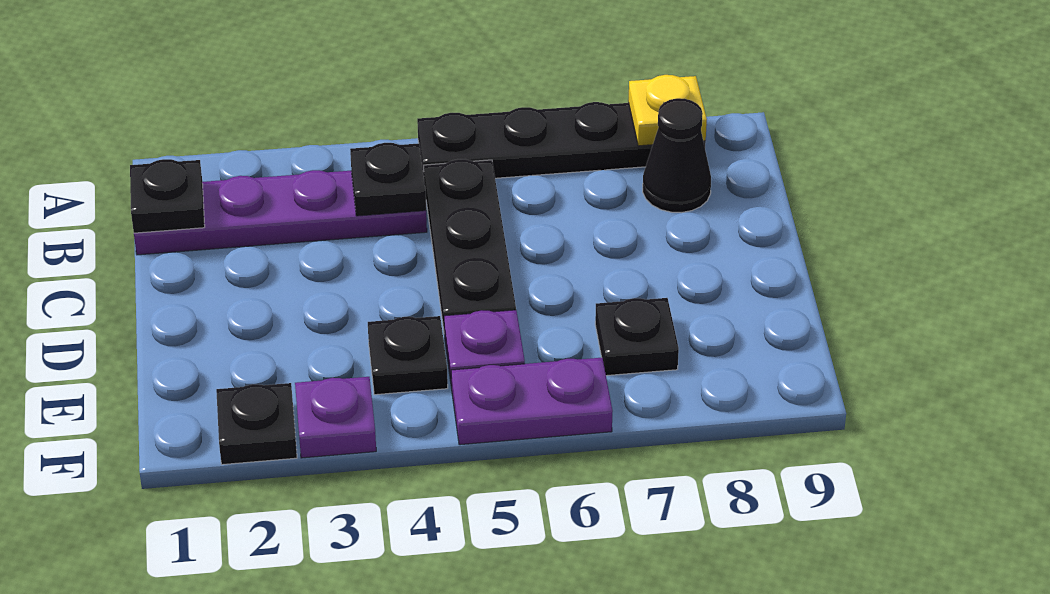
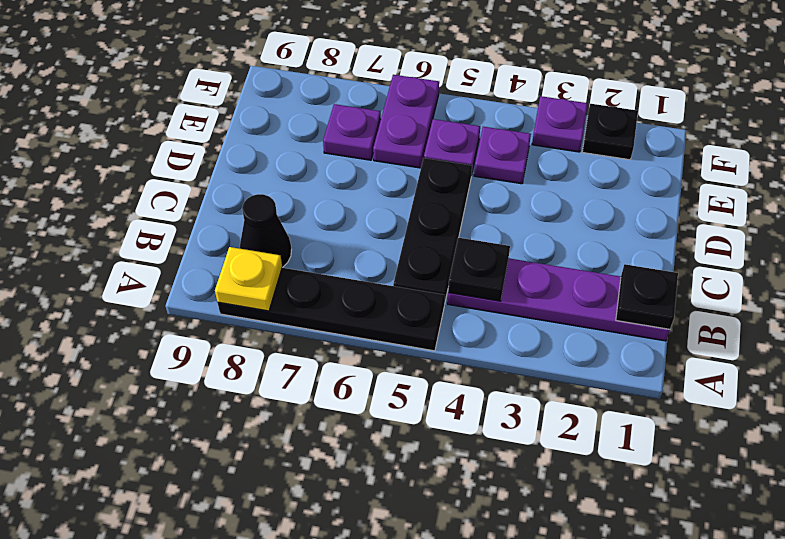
black 1x1 plate [368,316,448,395] -> purple 1x1 plate [474,127,531,184]
black 1x1 plate [595,298,679,376] -> purple 1x1 plate [323,104,381,160]
purple 1x2 plate [451,358,613,445] -> purple 1x2 plate turned to [373,75,439,168]

